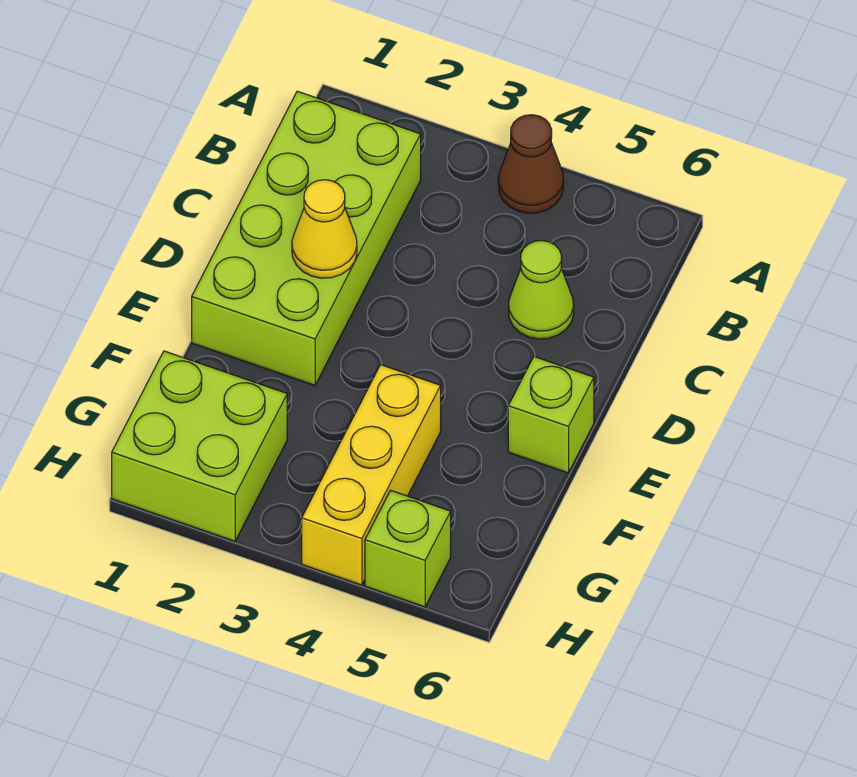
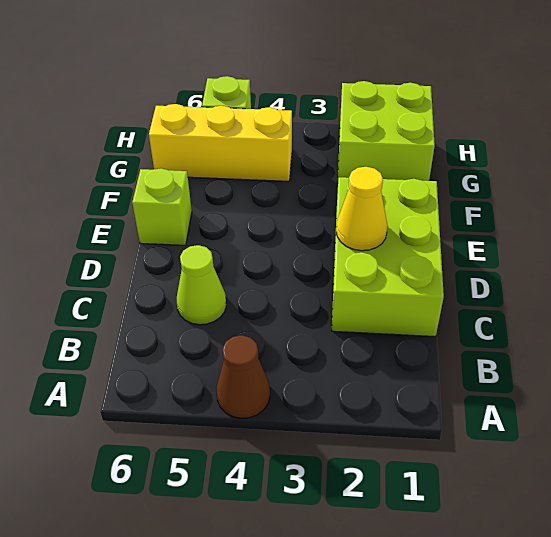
lime 2x4 brick [192,91,421,386] -> lime 2x3 brick [332,177,444,337]
yellow 1x3 brick [302,365,441,585] -> yellow 1x3 brick turned to [149,104,292,181]

